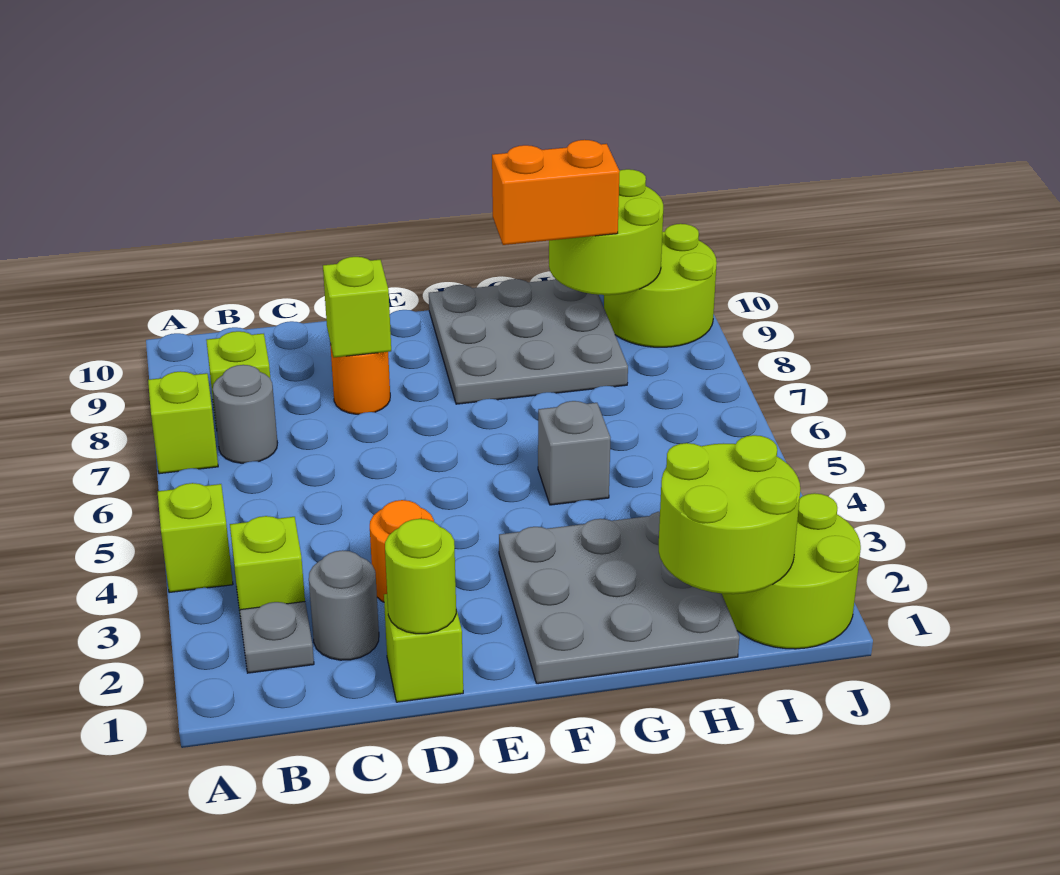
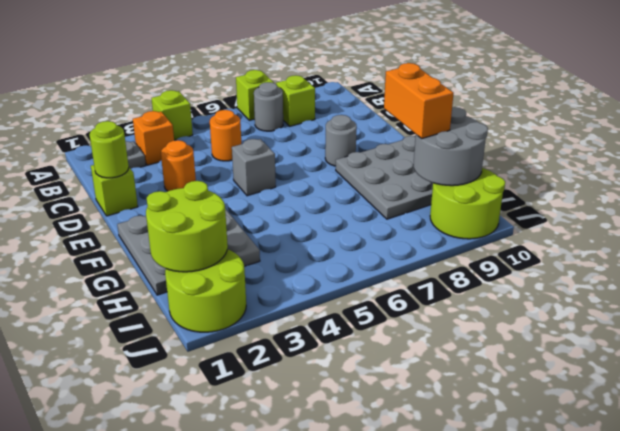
lime 1x1 brick [230,516,305,618] -> orange 1x1 brick [133,111,174,165]
grey 1x1 round brick [309,550,379,660] -> grey 1x1 round brick moved to [325,115,357,166]
orange 1x1 round brick [330,344,390,414] -> orange 1x1 round brick moved to [210,110,241,161]
lime 1x1 brick [323,257,391,357] -> none
grey 1x1 brick [538,401,611,505] -> grey 1x1 brick moved to [232,139,276,196]
lime 2x2 round brick [549,169,663,295] -> grey 2x2 round brick [413,107,488,186]

